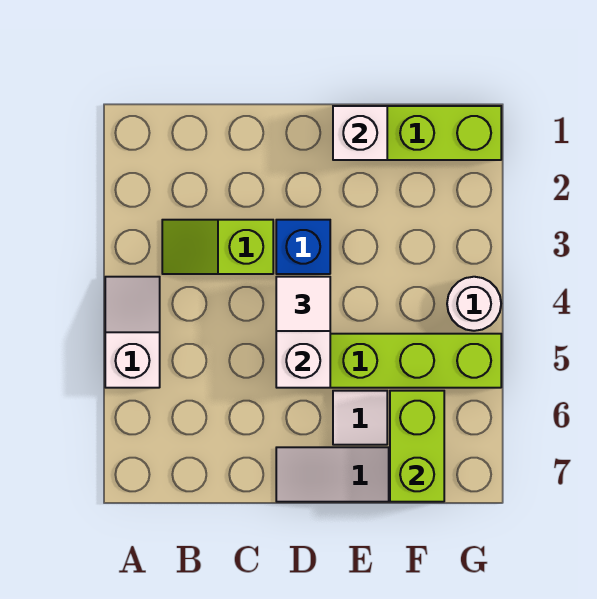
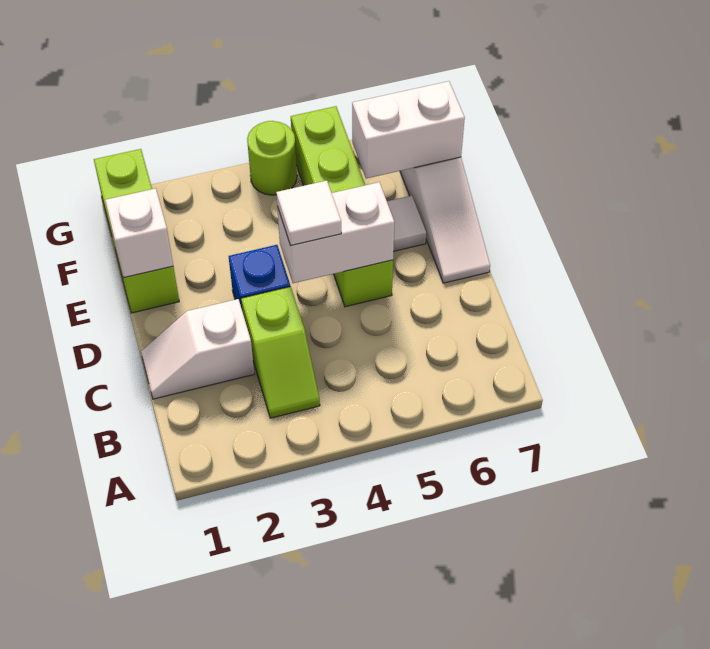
white 1x2 slope [105,277,160,388] -> white 1x2 slope moved to [141,299,254,399]
lime 1x2 brick [390,391,444,502] -> white 1x2 brick [352,81,465,179]
white 1x1 round brick [447,277,501,331] -> lime 1x1 round brick [247,121,297,195]

